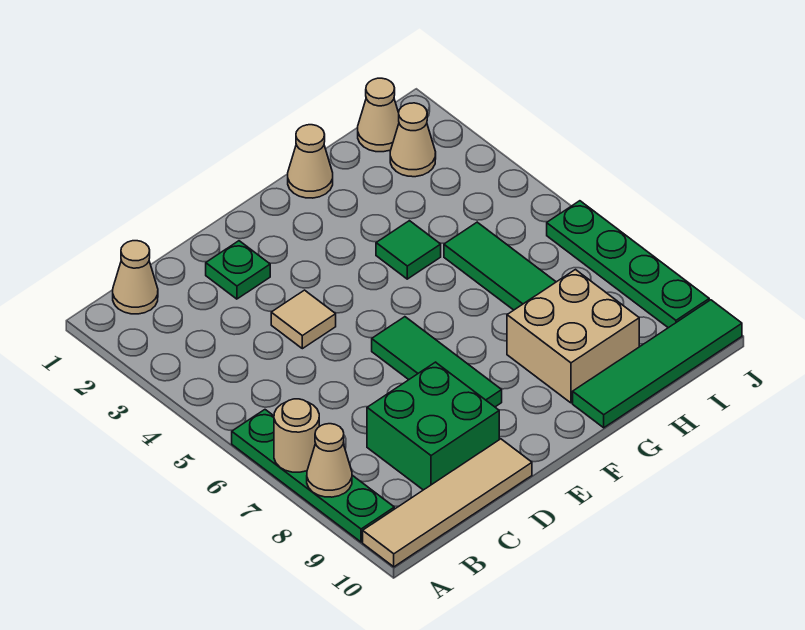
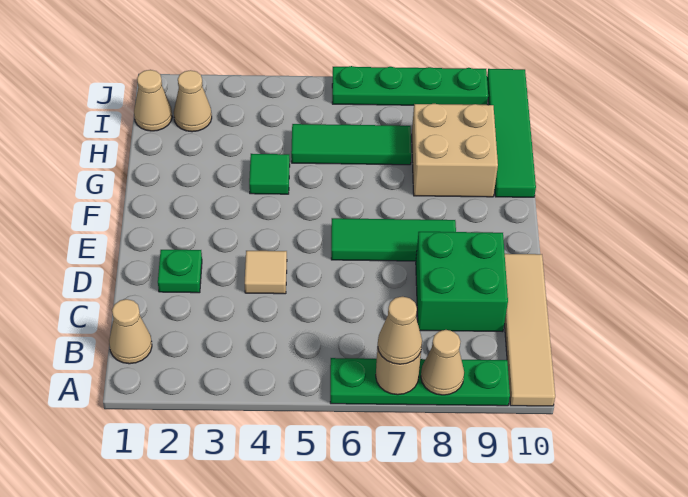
tan 1x1 cone [288,125,333,198] -> tan 1x1 cone moved to [378,297,422,364]

